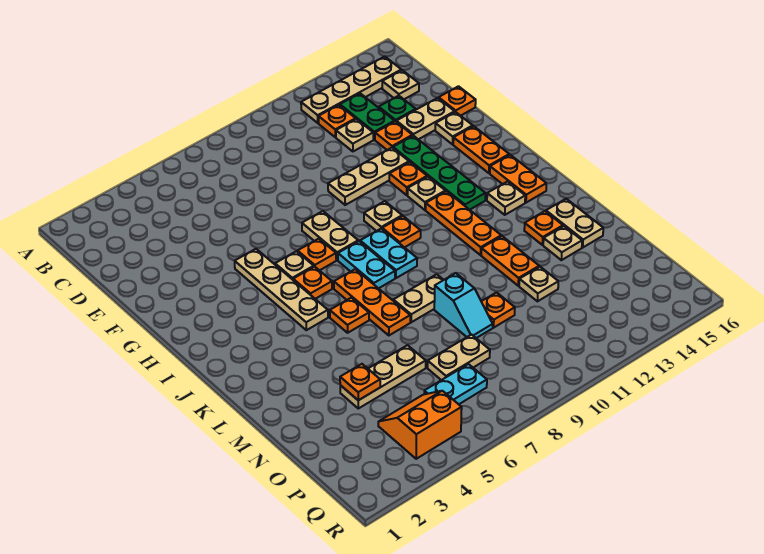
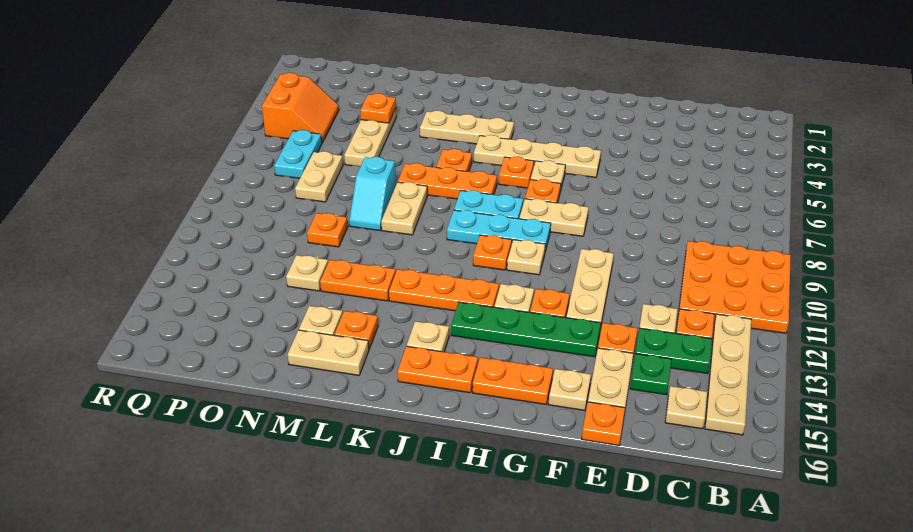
none -> orange 3x3 plate [679,241,791,333]
cyan 1x2 plate [360,229,417,278] -> cyan 1x3 plate [447,210,551,251]
none -> tan 1x3 plate [420,111,514,144]
cyan 1x2 slope [434,273,493,338] -> cyan 1x2 slope turned to [349,157,396,230]

